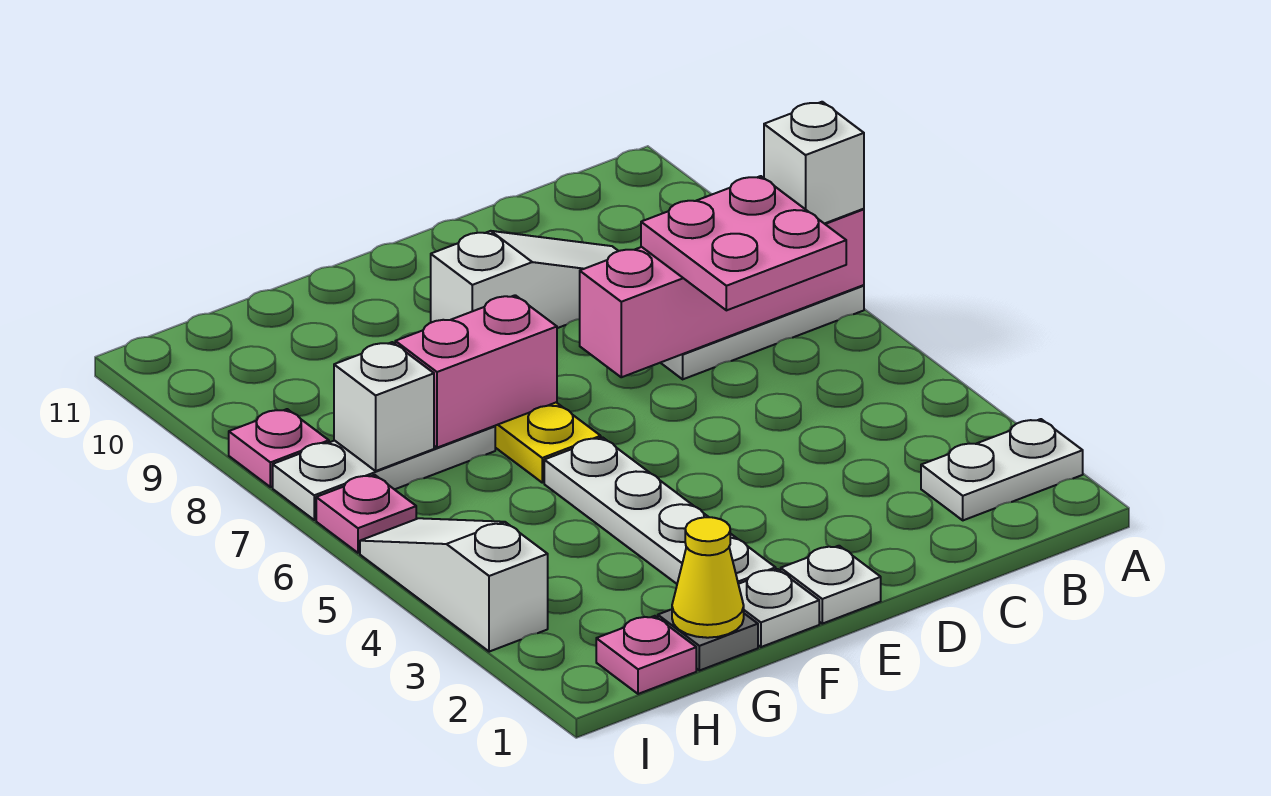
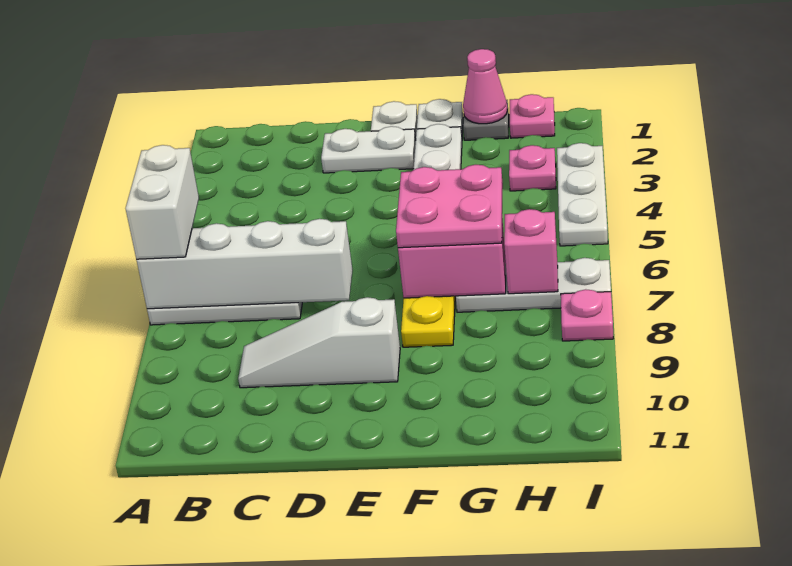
white 1x2 plate [921,419,1083,520] -> white 1x2 plate moved to [321,126,416,173]
pink 1x4 brick [580,209,864,377] -> white 1x4 brick [137,219,353,309]
white 1x1 brick [764,102,864,224] -> white 1x2 brick [126,145,199,259]
pink 2x2 plate [641,176,846,310] -> pink 2x2 plate moved to [396,165,503,248]
yellow 1x1 cone [672,517,744,638] -> pink 1x1 cone [463,49,507,124]
white 1x1 brick [334,342,434,471] -> pink 1x1 brick [504,209,558,294]
white 1x3 slope [360,518,548,652] -> white 1x3 plate [557,143,608,246]
pink 1x1 plate [316,475,416,553] -> pink 1x1 plate moved to [509,145,556,191]

